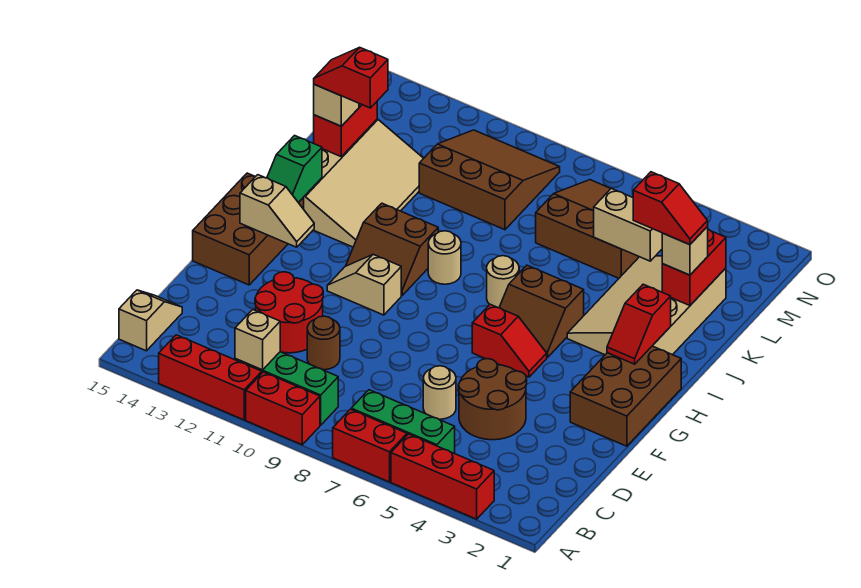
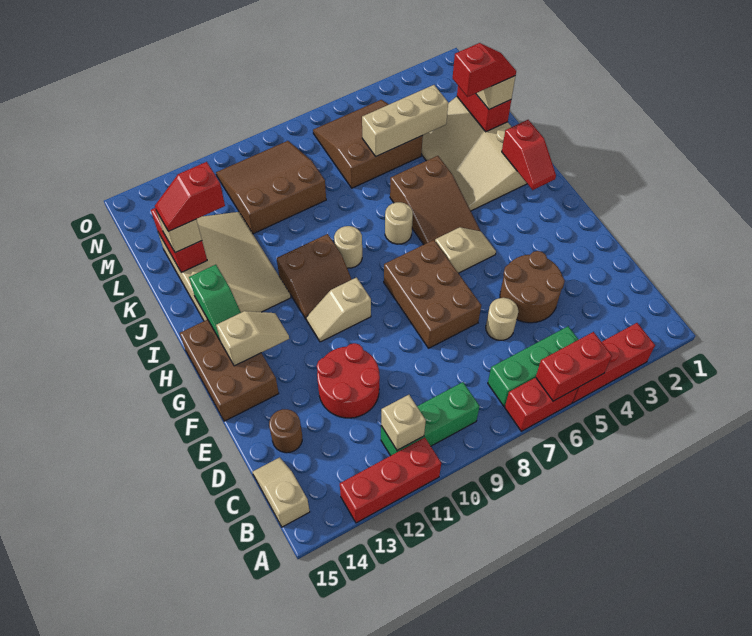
red 1x2 brick [246,372,320,445] -> red 1x2 brick moved to [536,332,612,401]
brown 1x1 round brick [307,316,340,370] -> brown 1x1 round brick moved to [269,409,302,453]
brown 2x3 brick [570,346,681,446] -> brown 2x3 brick moved to [384,240,481,348]
red 1x2 slope [472,304,547,377] -> tan 1x2 slope [435,227,496,273]
brown 2x2 slope [499,265,584,358] -> brown 2x3 slope [390,156,480,244]
tan 1x2 brick [594,188,662,261] -> tan 1x3 brick [362,85,448,156]

